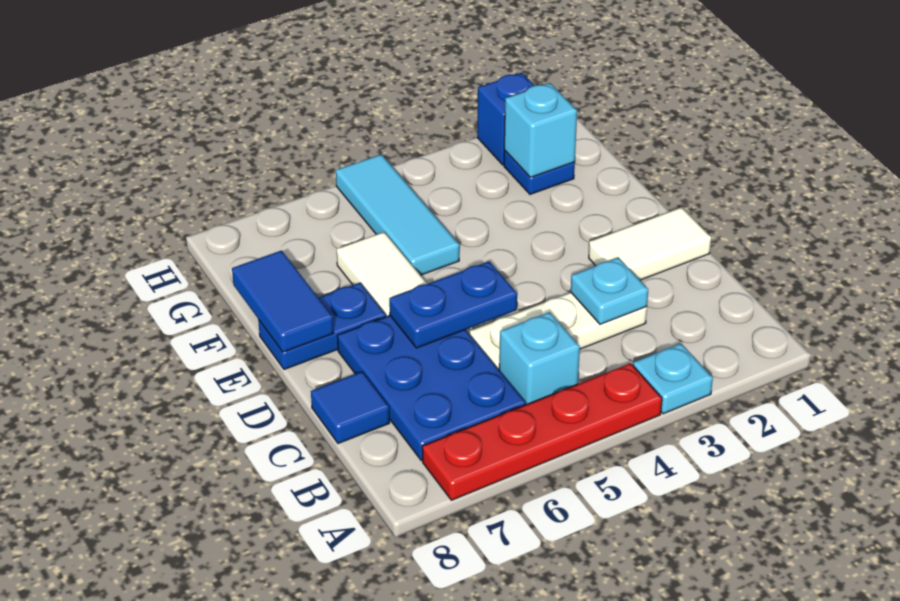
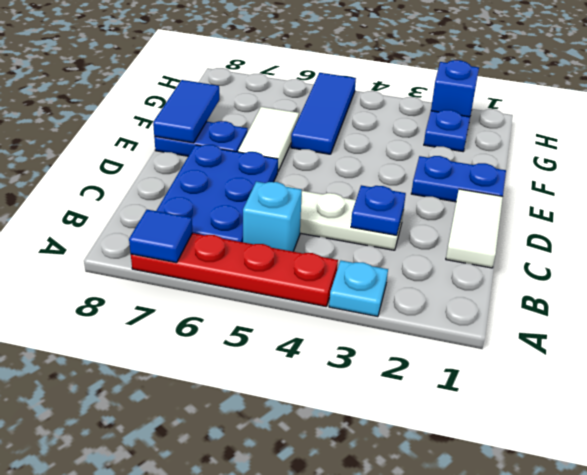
cyan 1x1 plate [571,258,648,324] -> blue 1x1 plate [351,185,406,235]
blue 1x1 tile [311,372,390,444] -> blue 1x1 tile moved to [129,210,193,263]
white 1x2 tile [589,207,711,280] -> white 1x2 tile turned to [446,189,503,268]
blue 1x2 plate [389,262,517,348] -> blue 1x2 plate moved to [411,156,506,202]
cyan 1x3 tile [336,154,459,275] -> blue 1x3 tile [291,73,356,154]
cyan 1x1 brick [504,83,577,177] -> none

